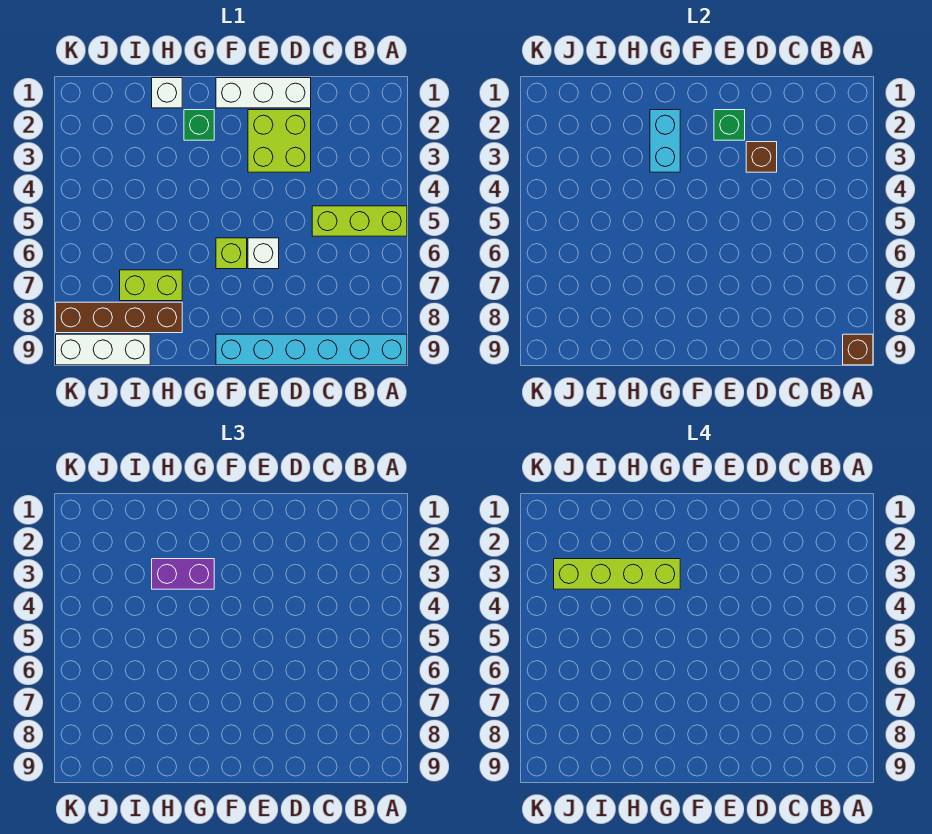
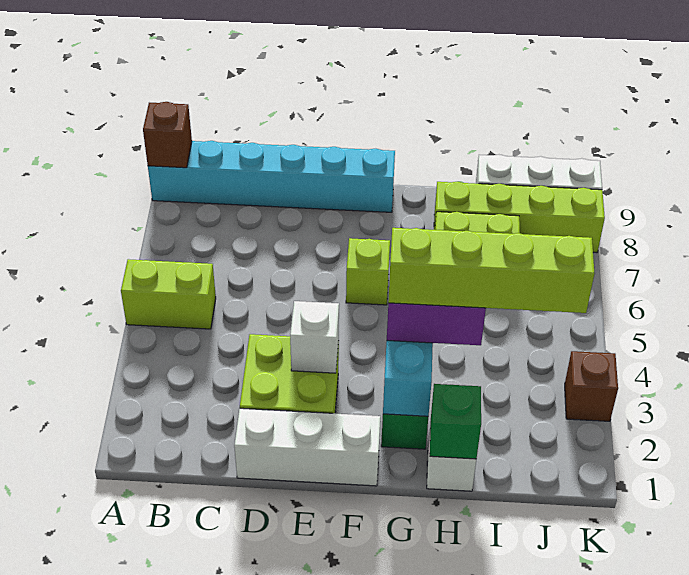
lime 1x3 brick [312,206,407,236] -> lime 1x2 brick [121,259,216,329]
brown 1x1 brick [746,142,777,172] -> brown 1x1 brick moved to [565,351,618,421]
green 1x1 brick [714,110,745,140] -> green 1x1 brick moved to [430,384,481,459]
white 1x1 brick [248,238,279,269] -> white 1x1 brick moved to [290,301,339,373]
brown 1x4 brick [56,302,182,333] -> lime 1x4 brick [434,182,605,253]

